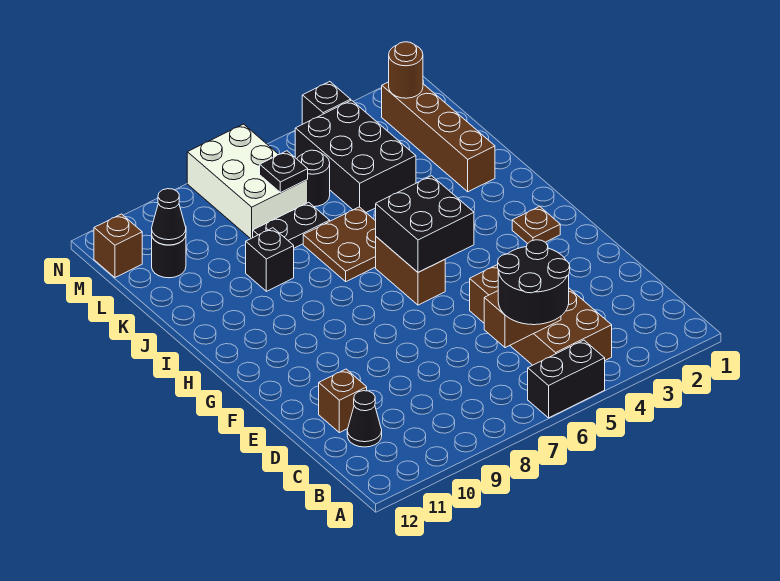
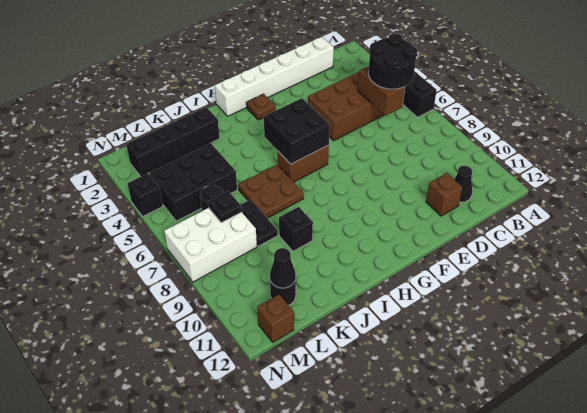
none -> white 1x6 brick [215,37,334,116]
brown 1x4 brick [382,82,495,192] -> black 1x4 brick [126,107,220,177]
brown 1x1 round brick [389,42,423,98] -> none

